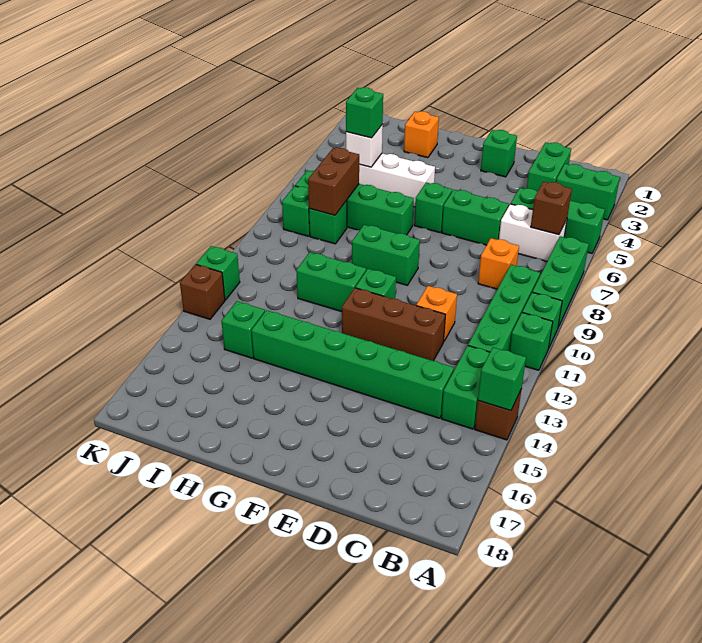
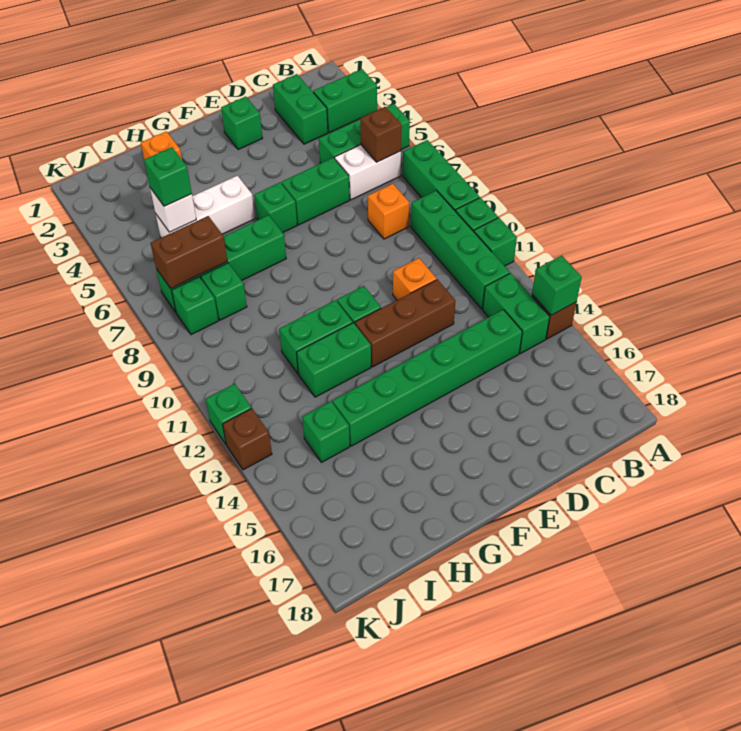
green 1x2 brick [352,225,420,285] -> green 1x2 brick moved to [297,323,371,397]
brown 1x2 brick [308,148,360,215] -> brown 1x2 brick turned to [151,216,227,289]

